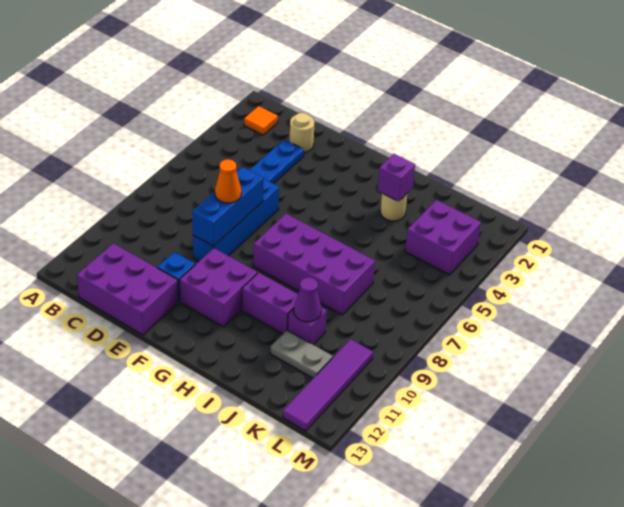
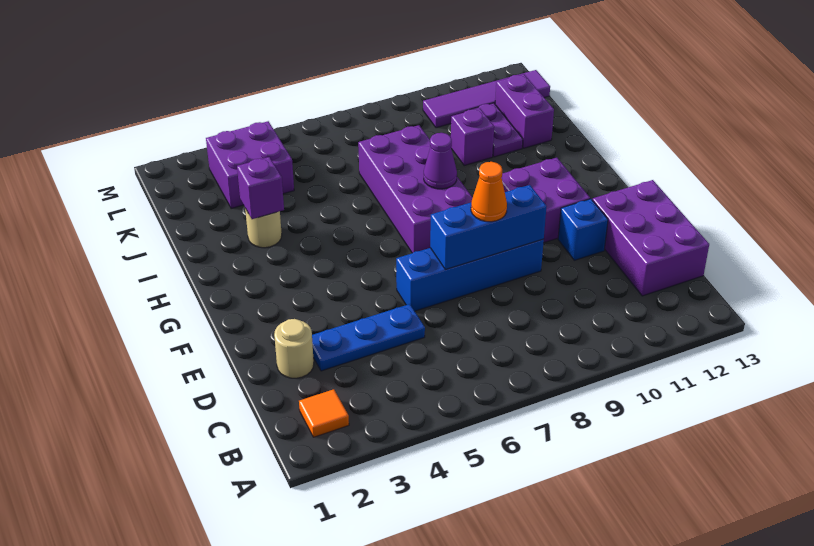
purple 1x2 brick [242,273,298,334] -> purple 1x2 brick moved to [495,74,554,148]
purple 1x1 cone [294,277,322,322] -> purple 1x1 cone moved to [424,133,457,189]
grey 1x2 plate [270,330,333,378] -> purple 1x2 plate [470,103,523,157]

